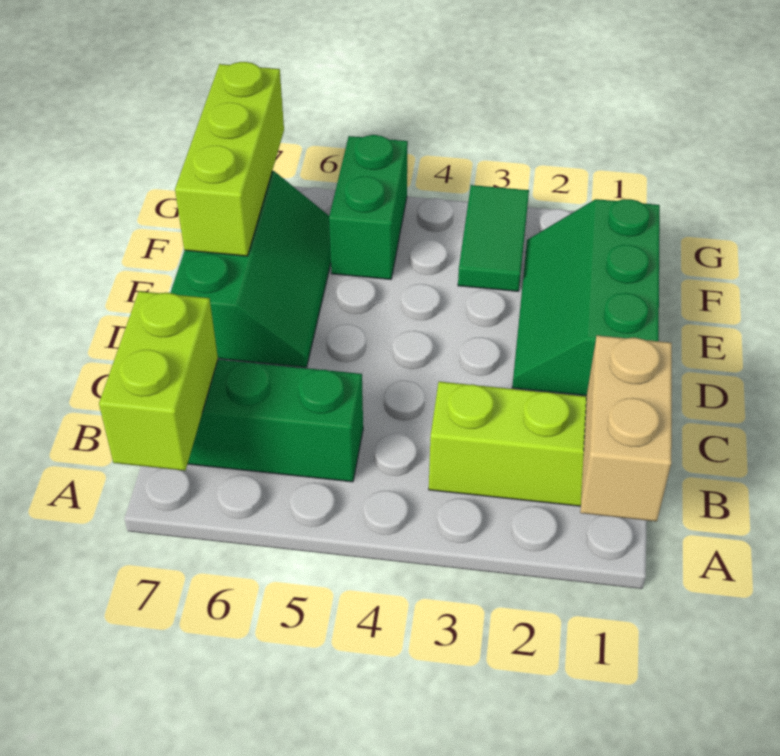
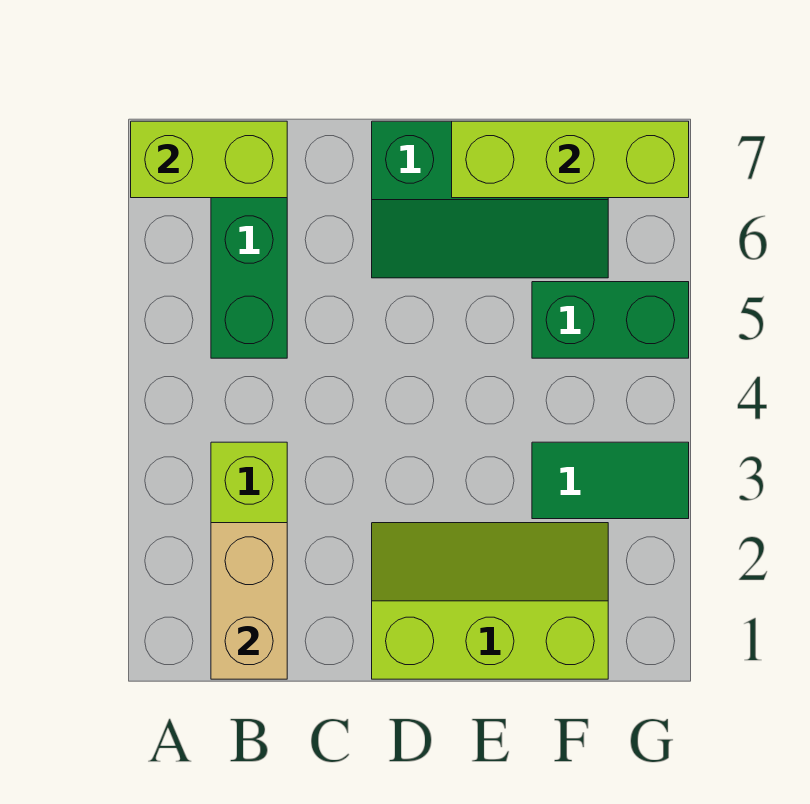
tan 1x2 brick [580,335,672,521] -> tan 1x2 brick turned to [211,523,287,679]
green 2x3 slope [512,199,660,396] -> lime 2x3 slope [372,523,608,679]

